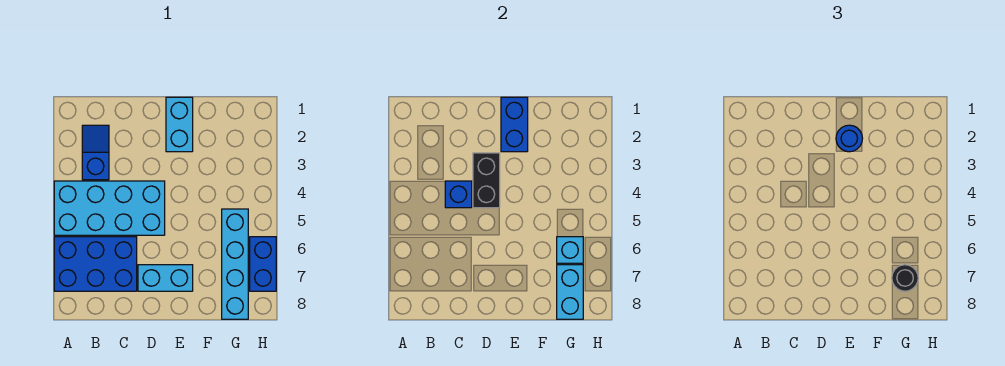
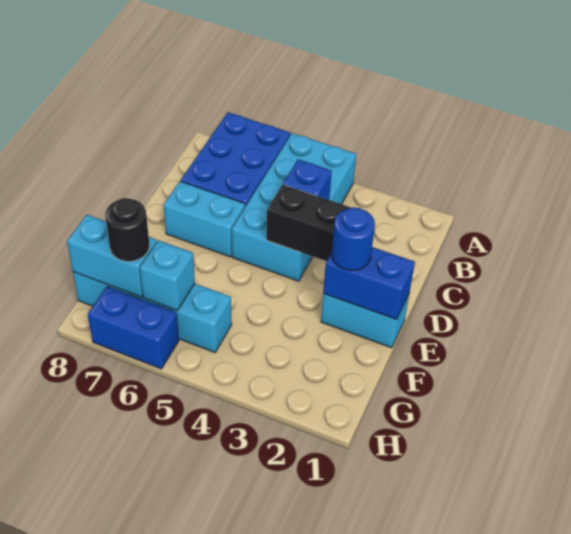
blue 1x2 slope [82,125,109,180] -> none
cyan 1x2 brick [138,265,193,291] -> cyan 1x2 brick turned to [164,181,245,257]

